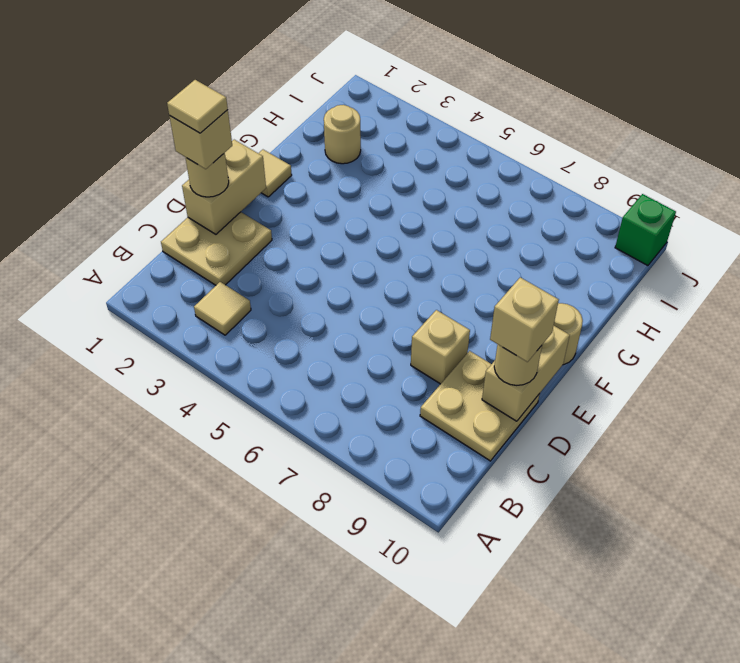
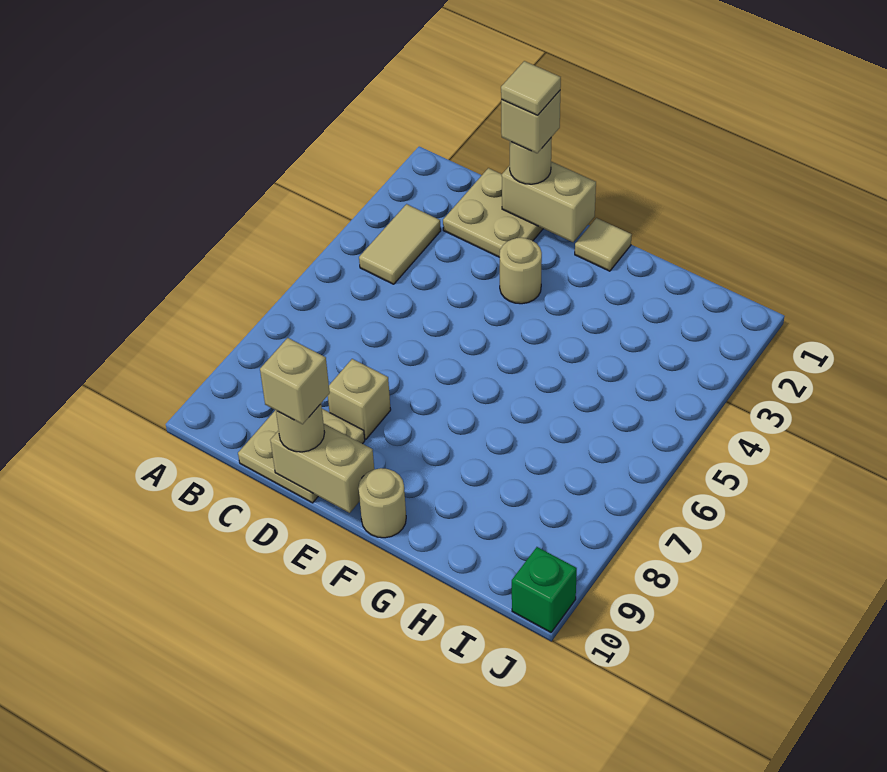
tan 1x1 tile [194,282,251,335] -> tan 1x2 tile [359,204,441,284]
tan 1x1 round brick [324,105,361,164] -> tan 1x1 round brick moved to [500,238,542,304]

